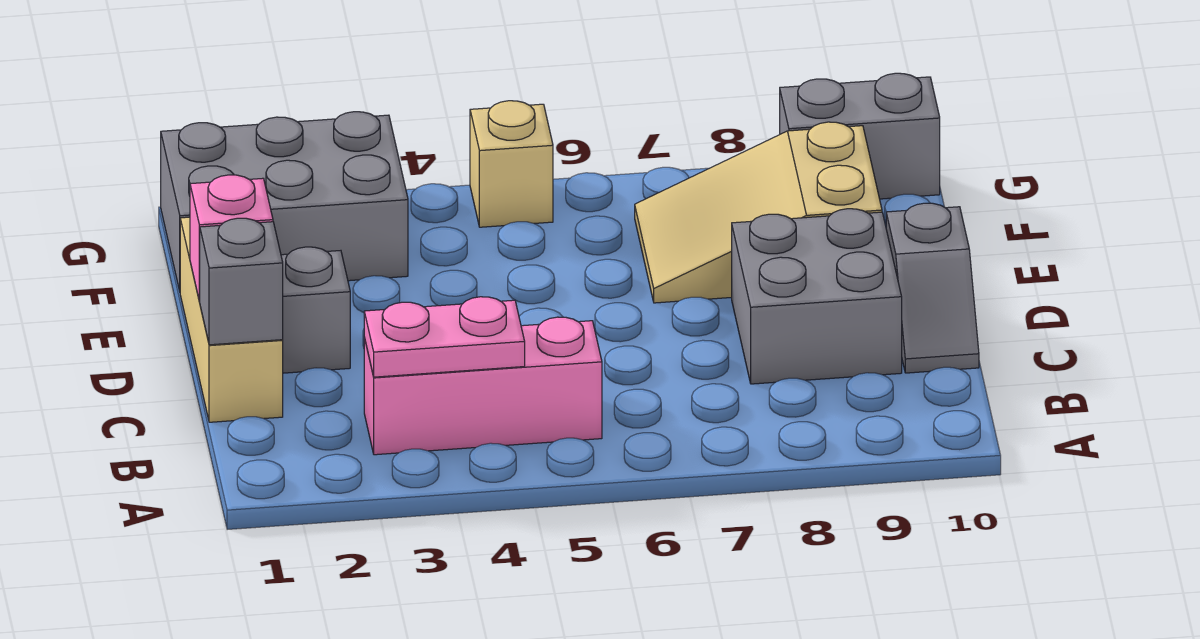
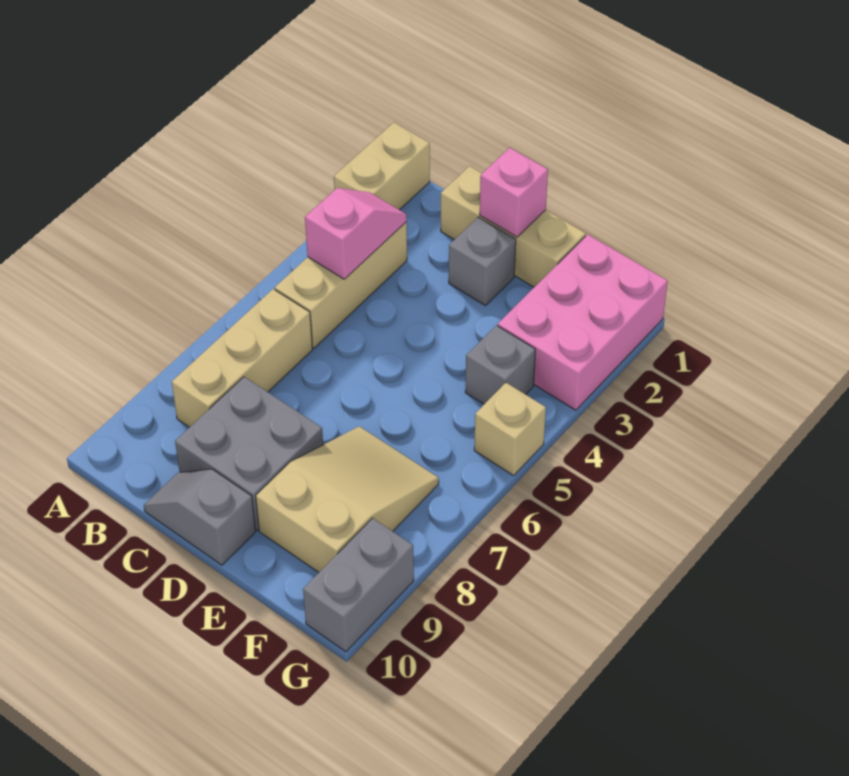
none -> tan 1x2 brick [334,122,430,210]
pink 1x3 brick [364,317,602,455] -> tan 1x3 brick [275,222,407,348]
pink 1x2 plate [364,297,525,377] -> pink 1x2 slope [305,188,407,279]
none -> tan 1x3 brick [172,289,312,427]
grey 1x1 brick [199,218,283,345] -> grey 1x1 brick moved to [465,325,535,404]
grey 2x3 brick [161,112,408,291] -> pink 2x3 brick [498,234,668,410]

